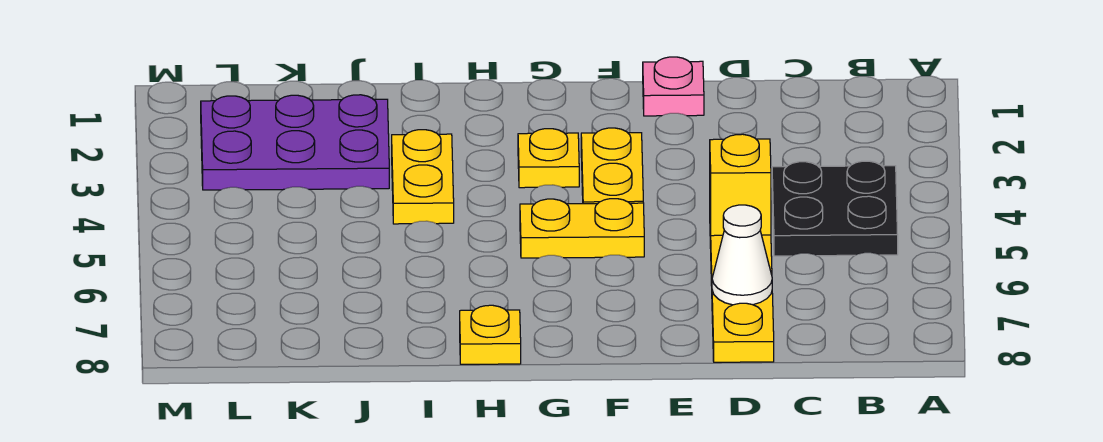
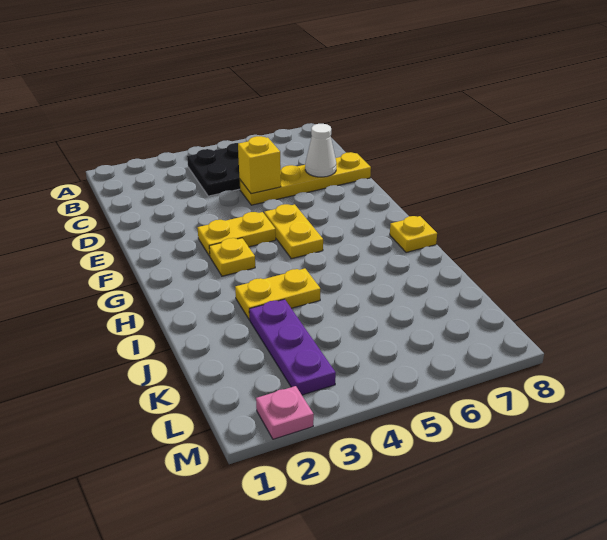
pink 1x1 plate [643,57,704,116] -> pink 1x1 plate moved to [256,386,314,439]
purple 2x3 plate [201,95,389,190] -> purple 1x3 plate [249,299,336,395]

